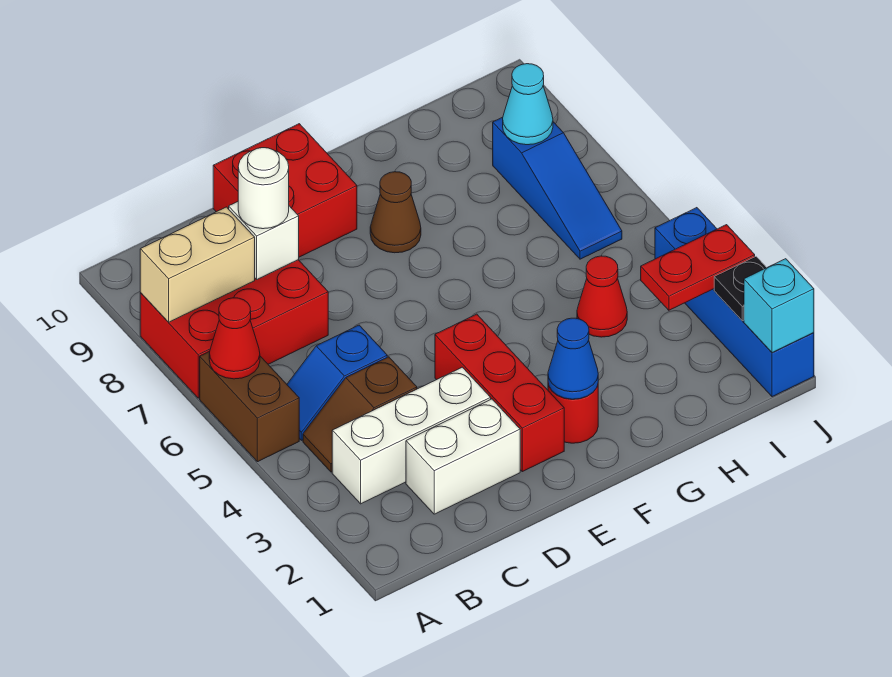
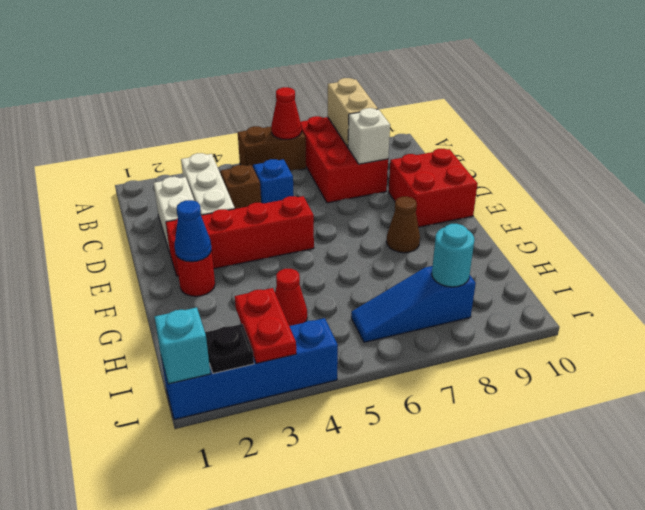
white 1x1 round brick [238,148,289,229] -> none
red 1x3 brick [435,314,564,472] -> red 1x4 brick [166,196,314,276]
cyan 1x1 cone [503,64,553,145] -> cyan 1x1 round brick [432,224,474,287]

